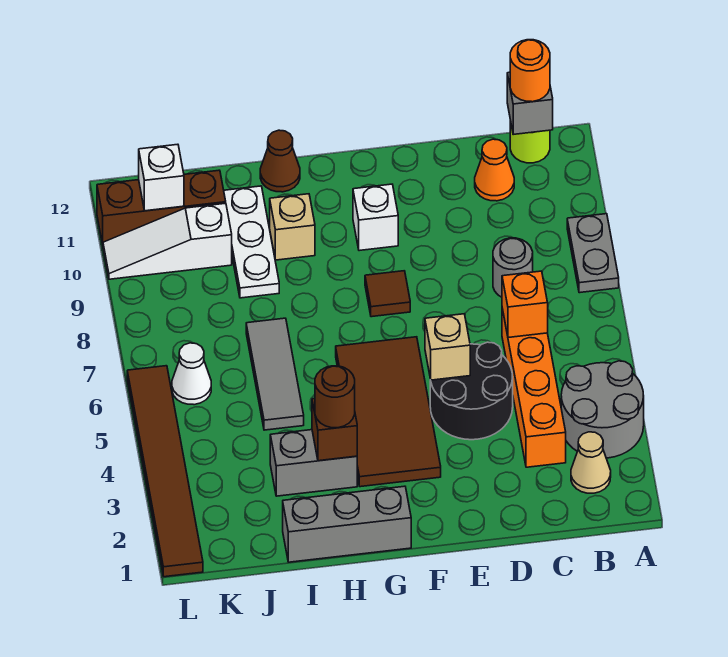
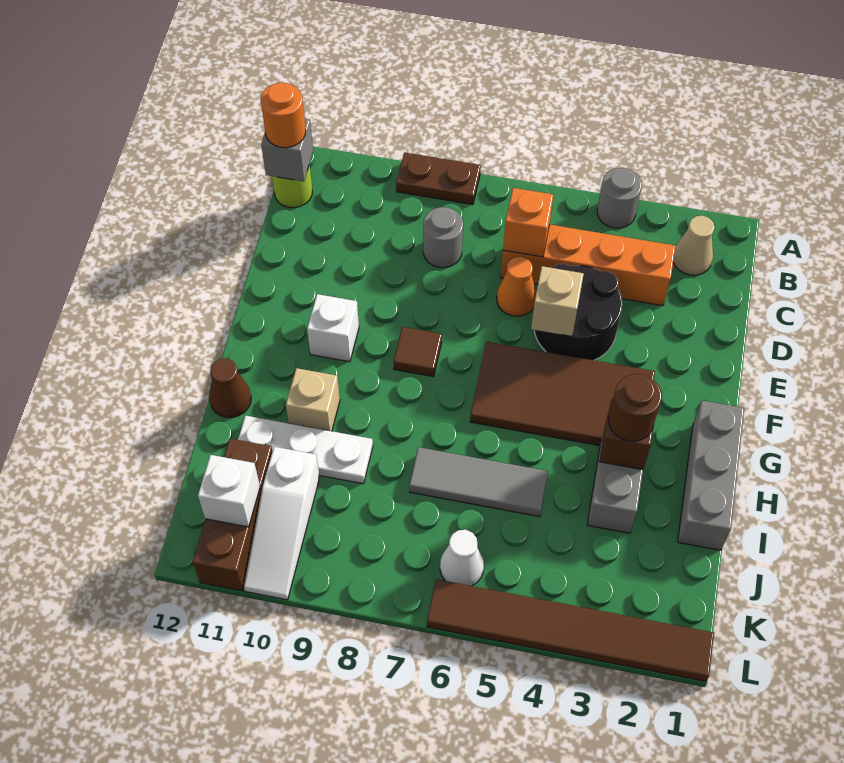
grey 2x2 round brick [561,361,644,458] -> grey 1x1 round brick [597,168,642,228]
grey 1x2 plate [567,214,619,293] -> brown 1x2 plate [396,153,481,205]
orange 1x1 cone [475,139,514,201] -> orange 1x1 cone moved to [497,257,536,316]

